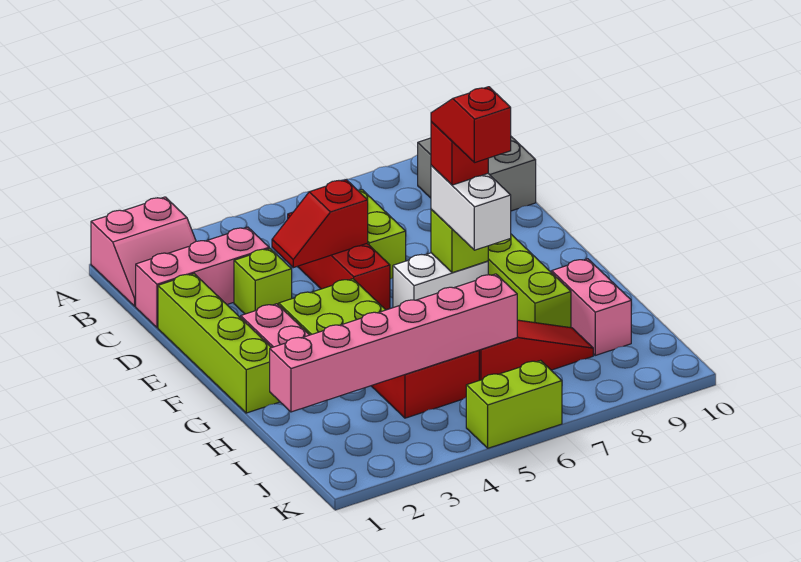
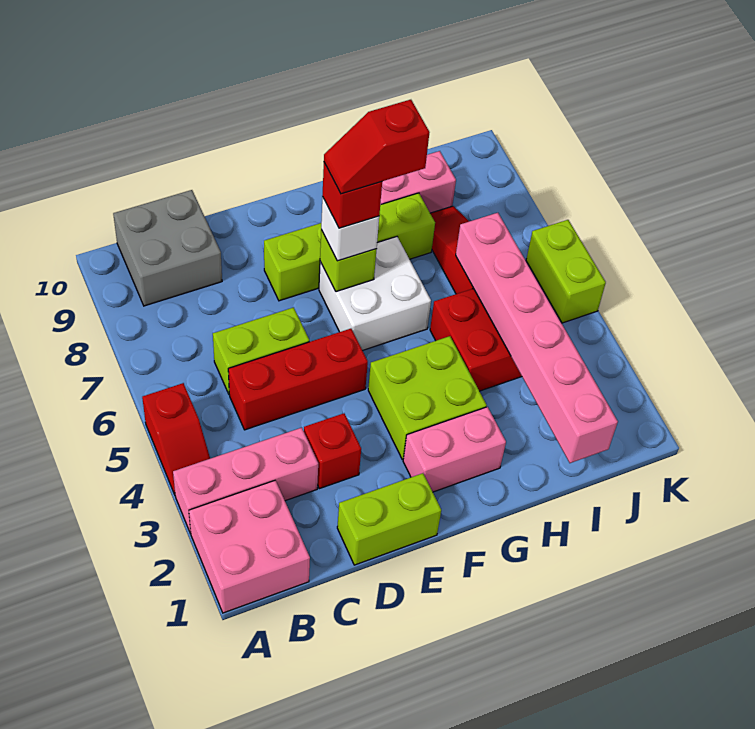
pink 2x2 slope [91,197,196,306] -> pink 2x2 brick [189,480,310,613]
pink 1x3 brick [136,227,269,328] -> pink 1x3 brick turned to [173,428,318,534]
lime 1x4 brick [158,274,280,413] -> lime 1x2 brick [337,473,441,565]
lime 1x1 brick [234,249,292,314] -> red 1x1 brick [304,413,361,489]
red 1x2 slope [272,180,368,268] -> red 1x2 slope moved to [142,383,210,494]
white 1x2 brick [393,253,488,308] -> white 2x2 brick [319,237,431,350]
white 1x2 brick [431,165,511,250] -> white 1x1 brick [321,197,379,261]

